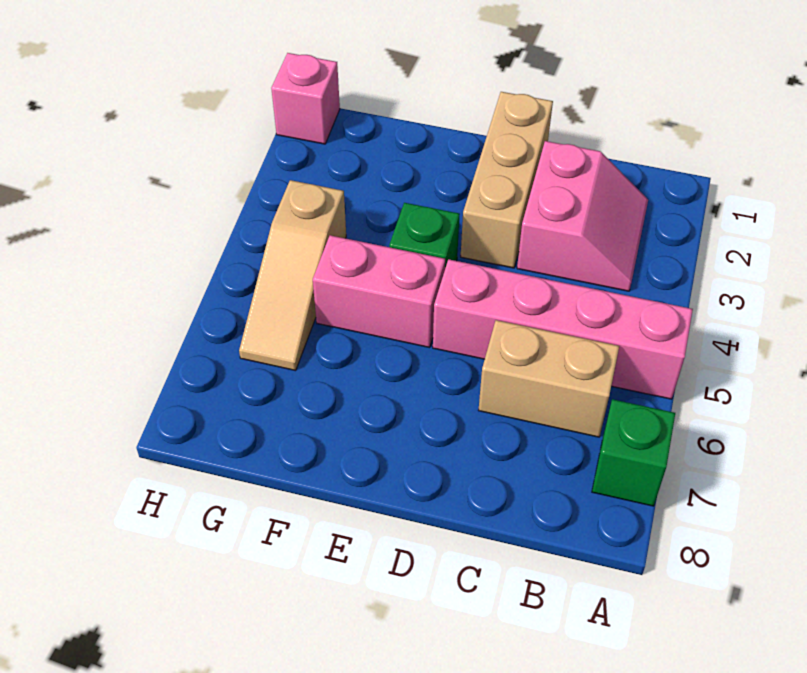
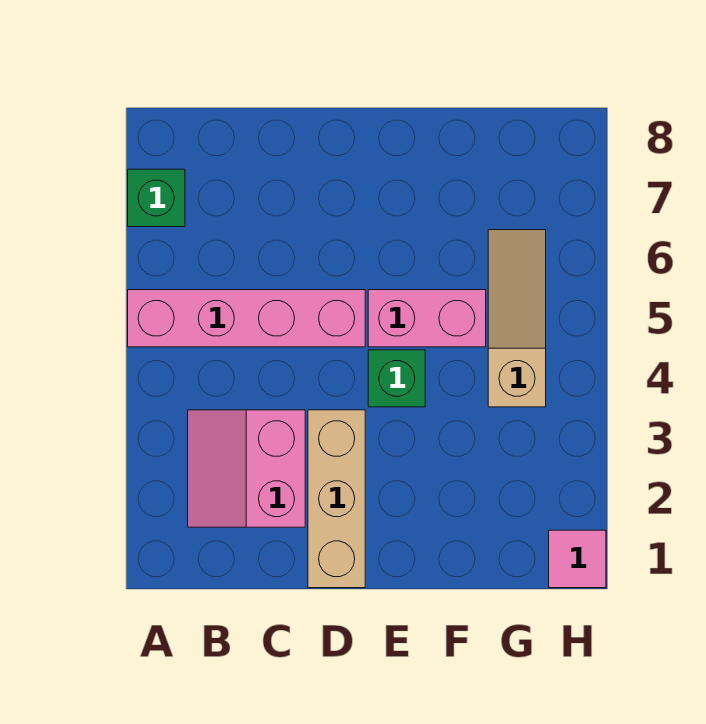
tan 1x2 brick [479,320,619,437] -> none
pink 1x1 brick [271,53,340,144] -> pink 1x1 tile [549,530,606,588]

